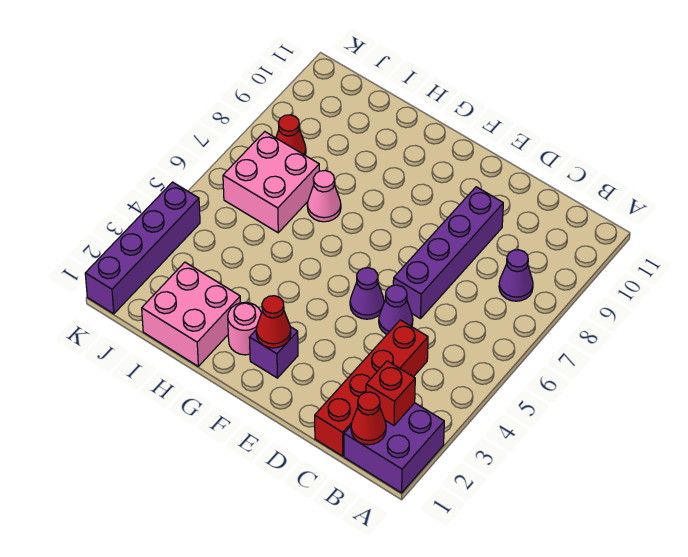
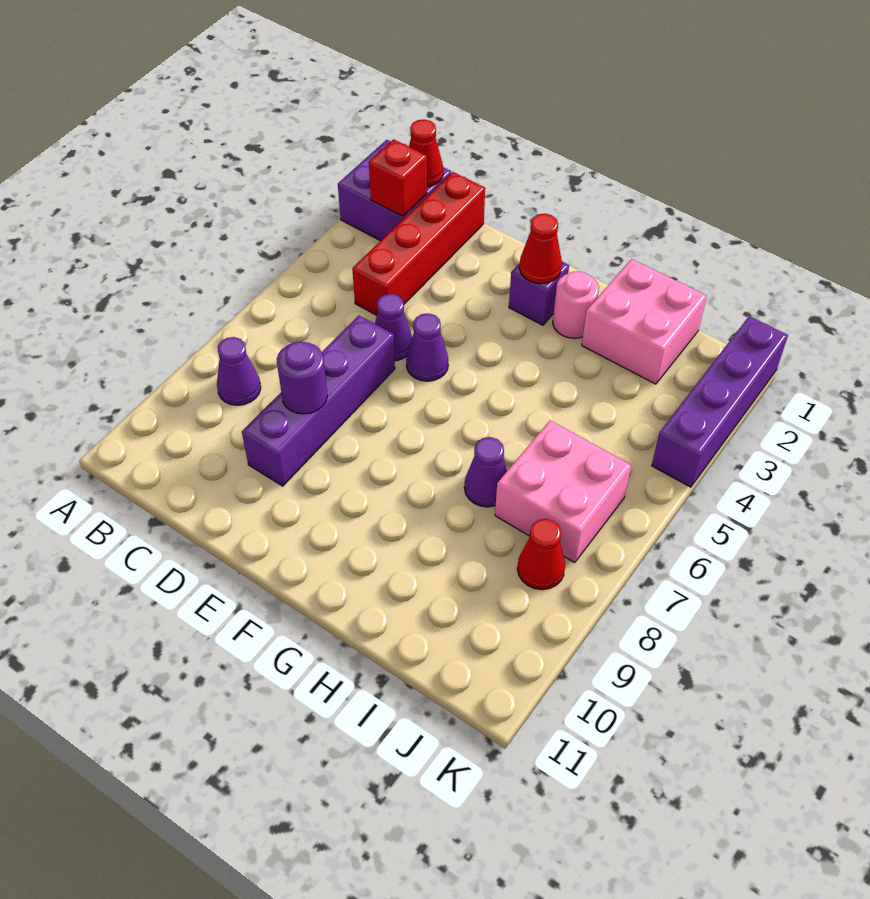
none -> purple 1x1 round brick [277,342,327,414]
pink 1x1 cone [307,171,341,222] -> purple 1x1 cone [464,437,507,507]

